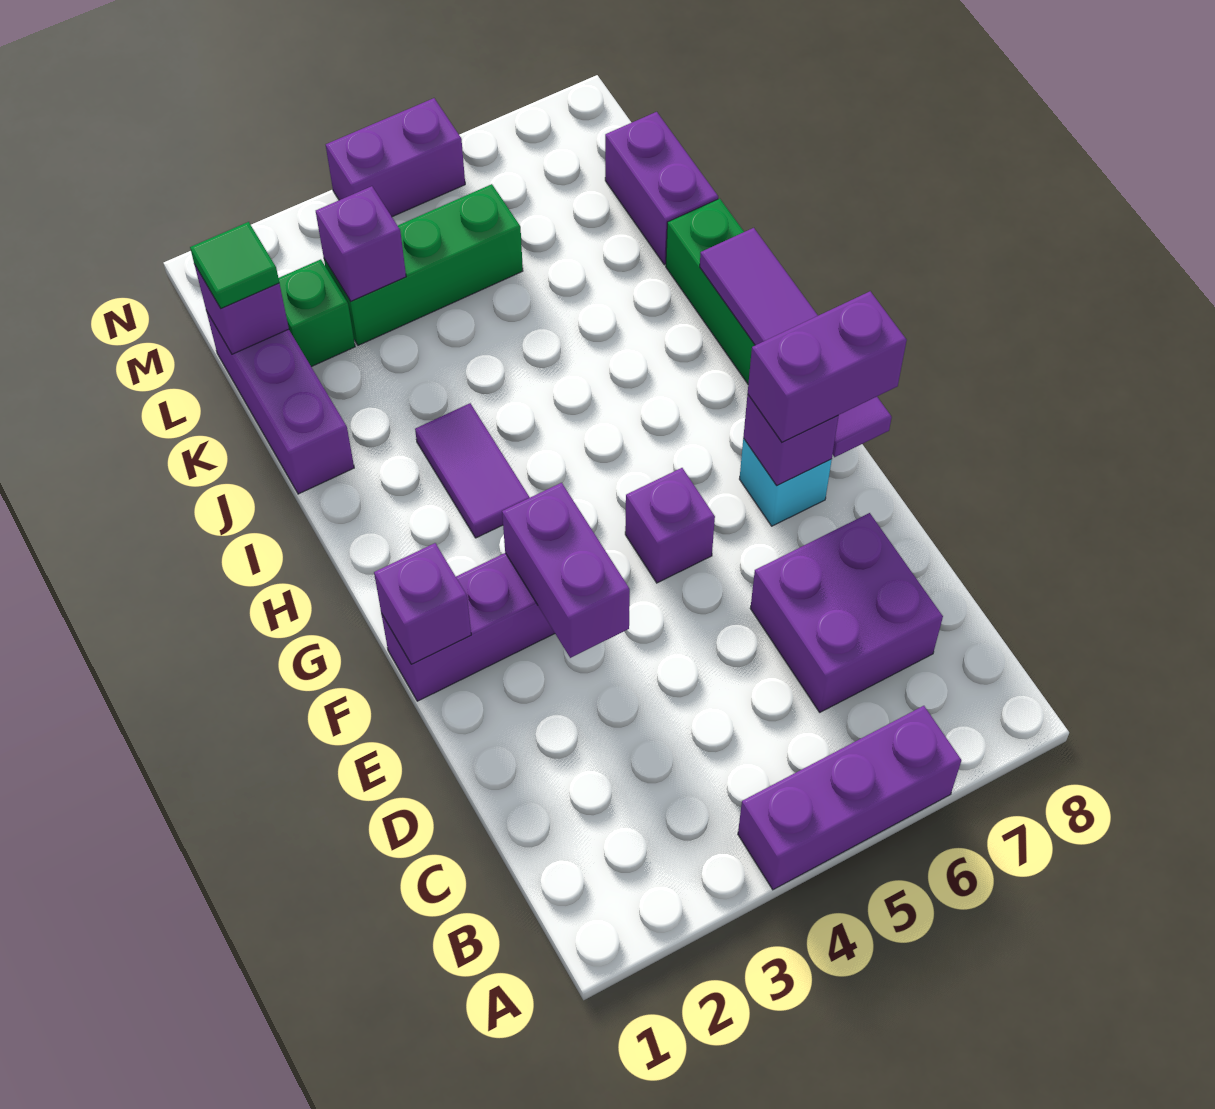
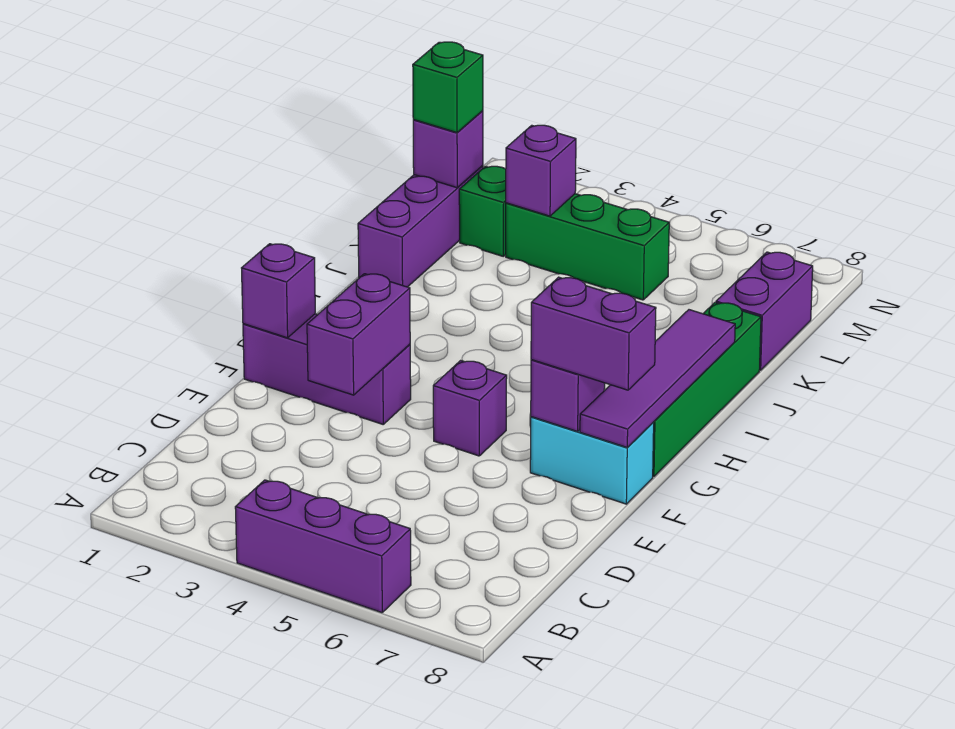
purple 2x2 brick [750,513,943,712] -> none
cyan 1x1 brick [740,438,832,526] -> cyan 1x2 brick [530,417,654,504]
purple 1x2 tile [415,403,530,538] -> none
green 1x1 tile [190,222,279,308] -> green 1x1 brick [413,42,483,133]
purple 1x2 brick [326,98,465,217] -> none

